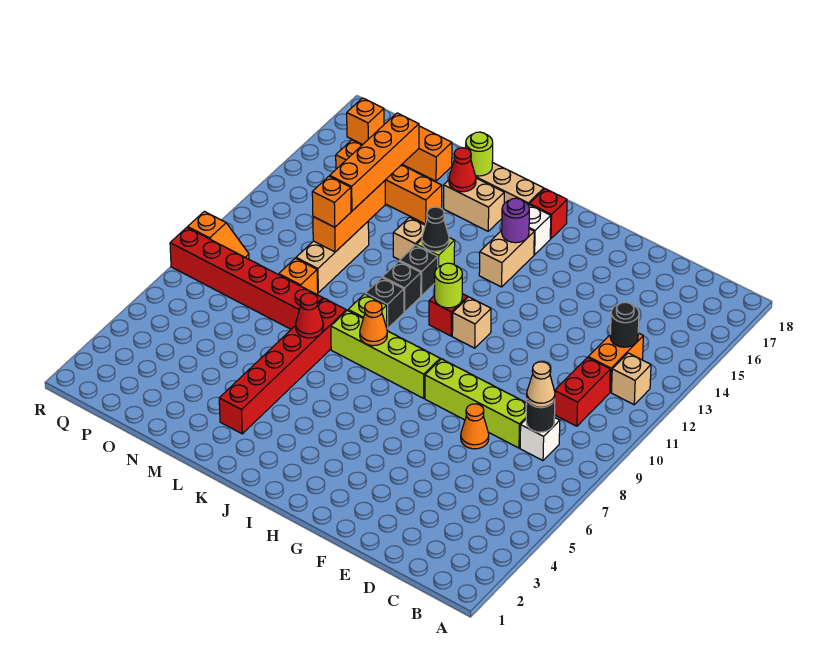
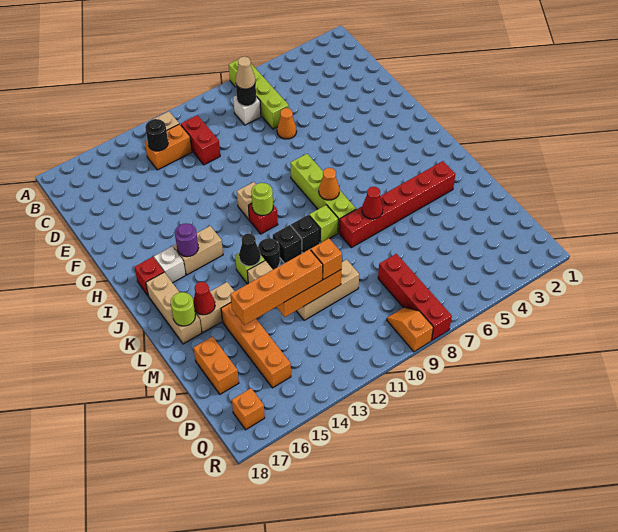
red 1x2 brick [555,357,610,426] -> red 1x2 brick turned to [181,115,220,165]
lime 1x4 brick [425,359,527,448] -> lime 1x4 brick moved to [229,60,289,129]
black 1x1 brick [400,245,438,296] -> black 1x1 round brick [258,238,280,270]
tan 1x2 brick [444,178,504,231] -> tan 1x2 brick turned to [195,282,235,333]
red 1x6 brick [170,228,323,329] -> red 1x4 brick [378,254,452,340]
orange 1x1 brick [278,258,318,294] -> none

